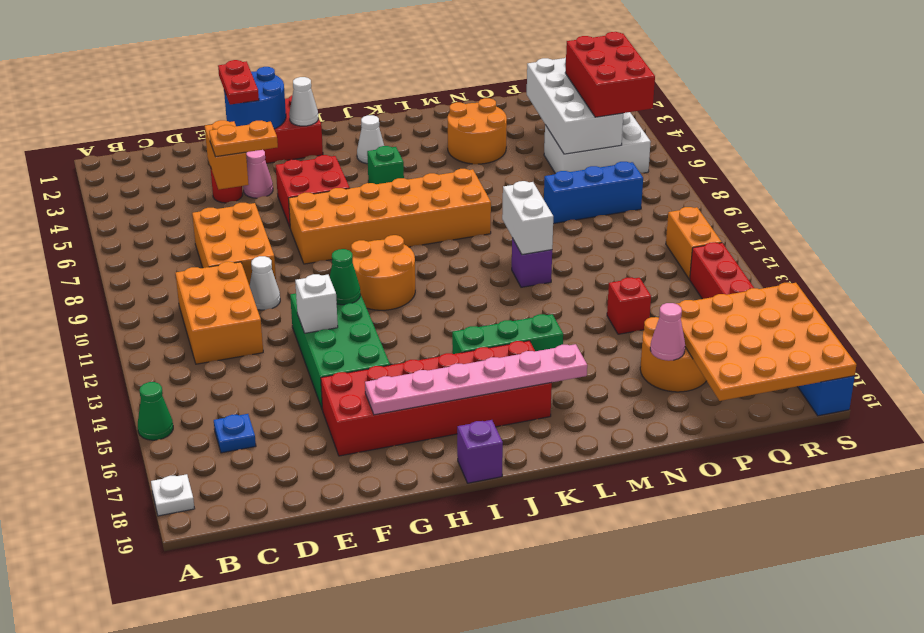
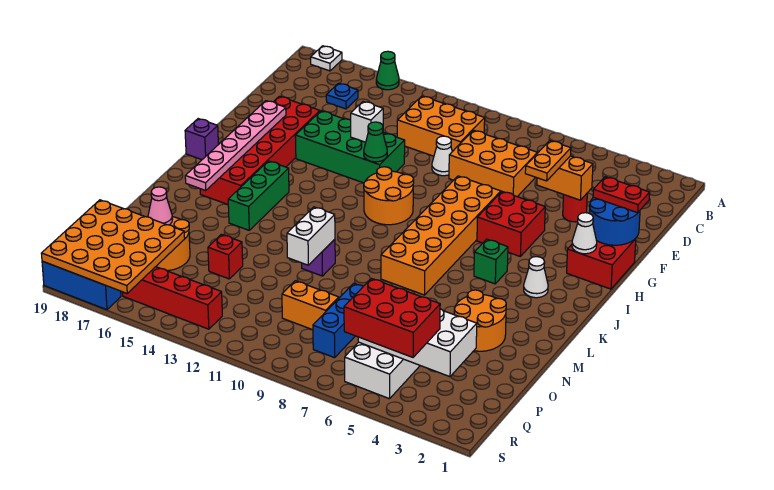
pink 1x1 cone [243,150,273,198] -> none
white 1x2 brick [502,181,553,255] -> white 1x2 brick turned to [287,207,335,265]
orange 1x2 brick [666,207,722,279] -> orange 1x2 brick moved to [282,281,339,330]

